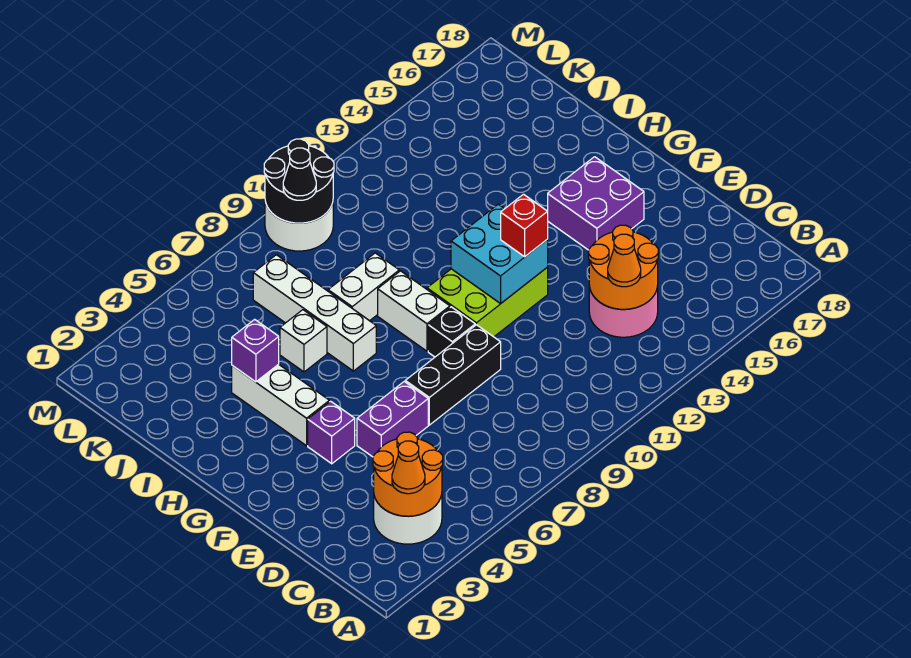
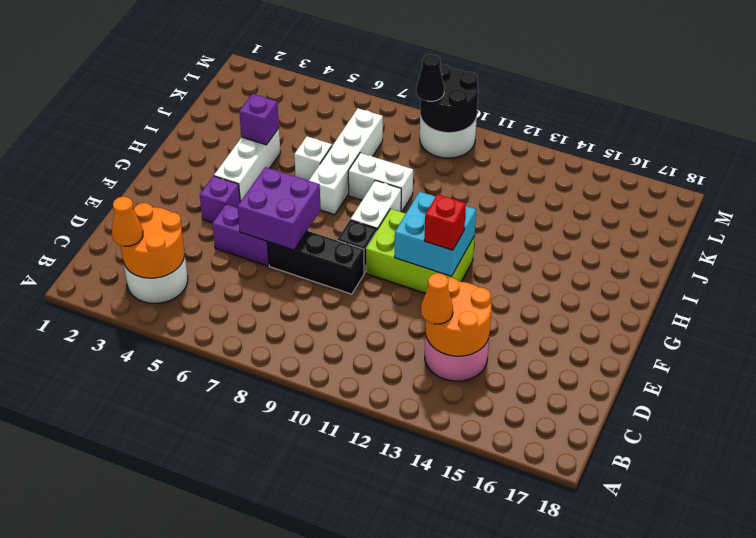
purple 2x2 brick [548,157,644,250] -> purple 2x2 brick moved to [237,167,321,250]

